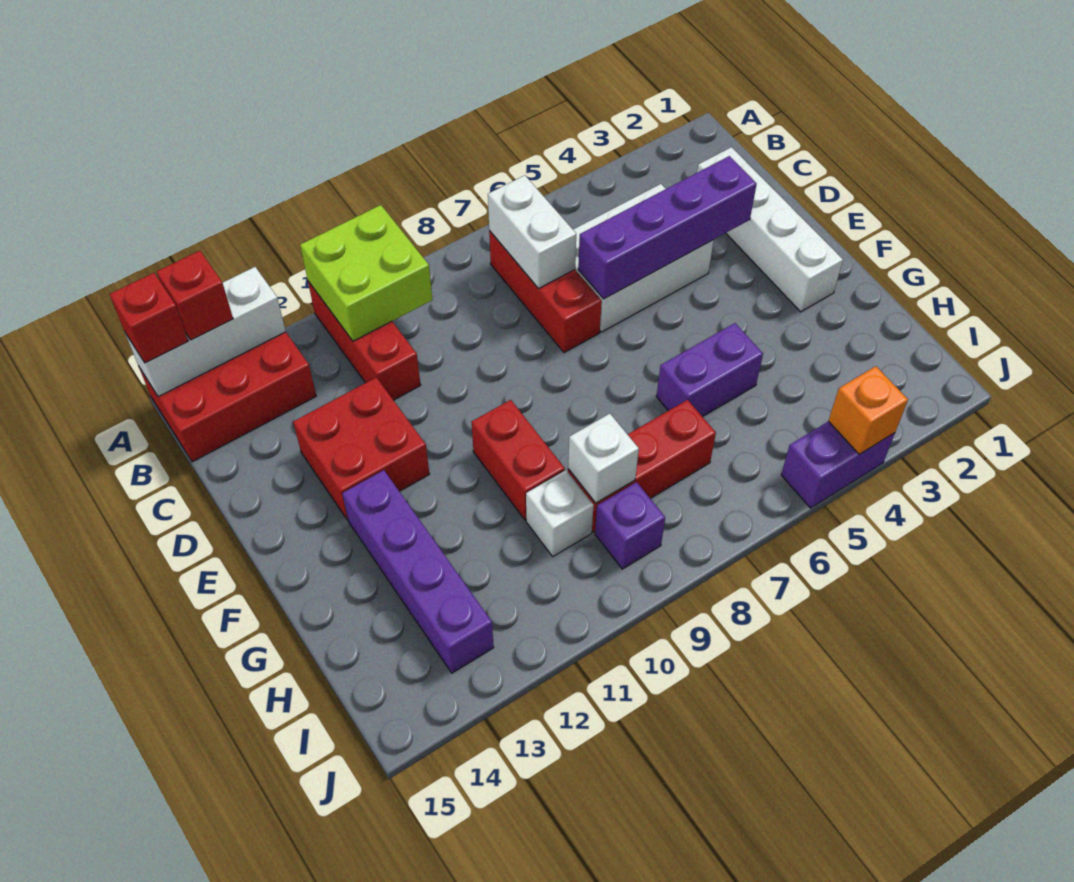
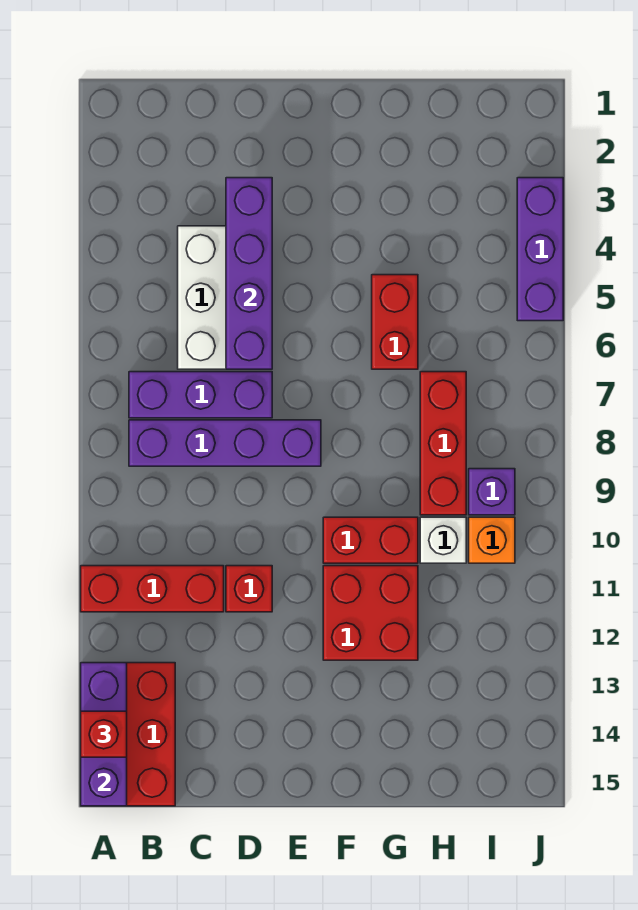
lime 2x2 brick [300,205,432,341] -> none
white 1x3 brick [125,267,286,397] -> purple 1x3 brick [81,663,127,806]
red 1x1 brick [109,273,188,363] -> red 1x1 brick moved to [226,566,272,612]
red 1x3 brick [489,231,602,353] -> purple 1x3 brick [129,372,272,418]
white 1x2 brick [488,175,576,289] -> none
white 1x4 brick [697,147,843,312] -> none
red 2x2 brick [293,378,429,520] -> red 2x2 brick moved to [323,566,418,660]
purple 1x4 brick [342,470,494,673] -> purple 1x4 brick moved to [129,420,321,466]
purple 1x2 brick [656,323,763,417] -> red 1x2 brick [372,275,418,369]
white 1x1 brick [568,414,639,503] -> none
purple 1x2 brick [781,421,895,508] -> purple 1x3 brick [517,178,563,321]
orange 1x1 brick [829,366,908,454] -> orange 1x1 brick moved to [469,517,515,563]

